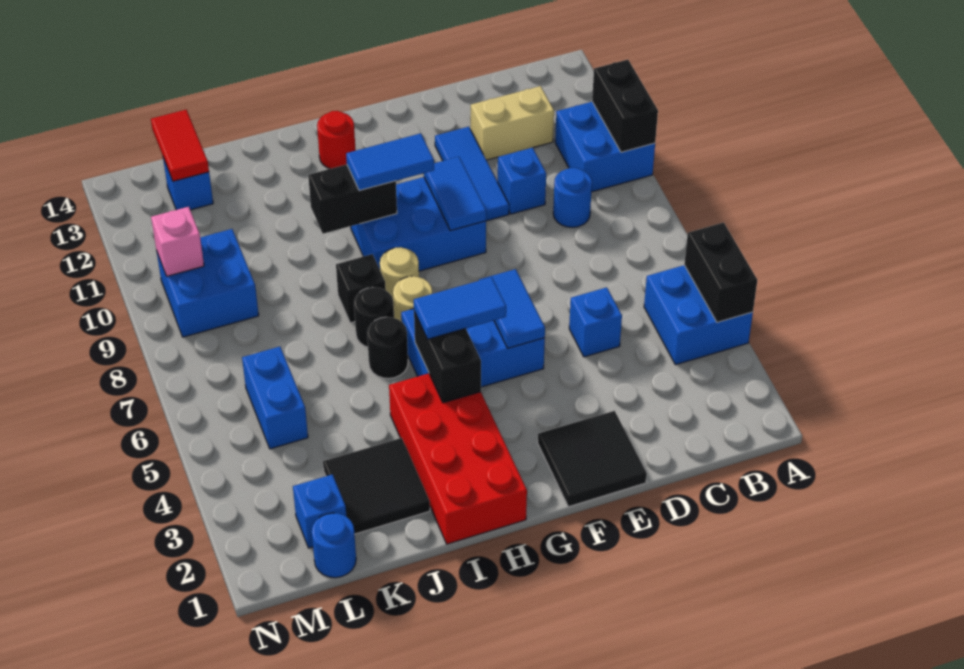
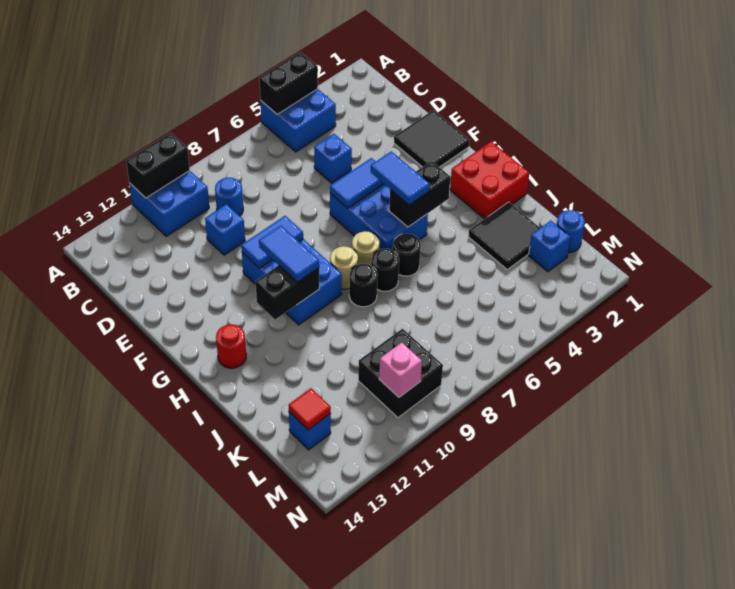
tan 1x2 brick [471,86,554,160] -> none
blue 1x3 tile [435,127,509,221] -> none
red 2x4 brick [389,373,527,544] -> red 2x2 brick [450,142,529,219]
black 1x2 brick [308,164,397,234] -> black 1x2 brick turned to [256,265,319,320]
black 1x1 brick [336,254,386,323] -> black 1x1 round brick [349,264,378,307]
blue 1x2 brick [242,347,308,449] -> none
blue 2x2 brick [156,229,259,337] -> black 2x2 brick [358,329,443,417]
red 1x2 tile [151,110,209,181] -> red 1x1 tile [289,388,331,430]

